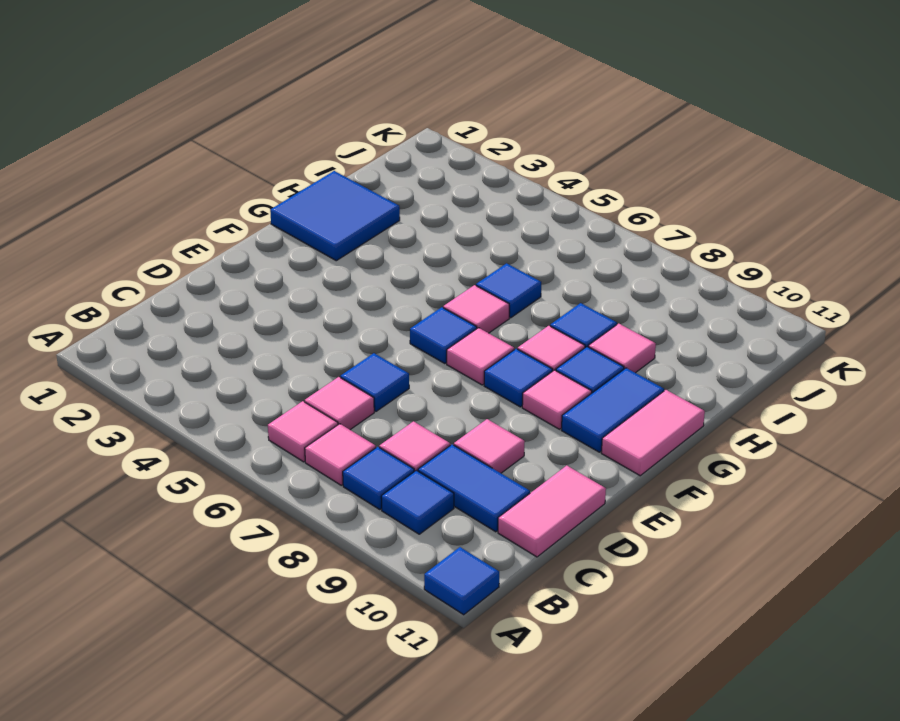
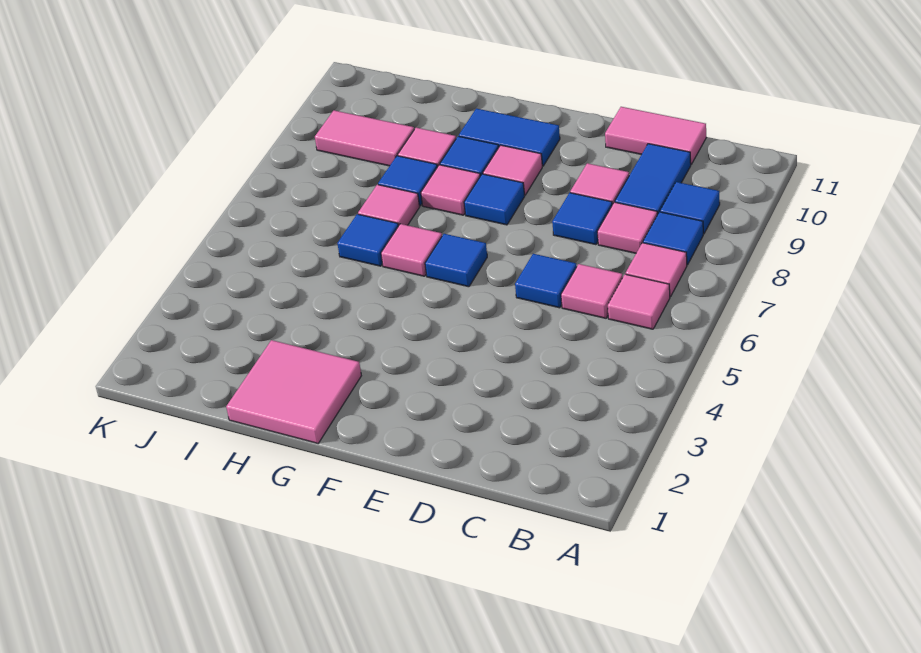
blue 1x1 tile [424,547,499,615] -> blue 1x1 tile moved to [552,193,612,245]
pink 1x1 tile [447,328,514,385] -> pink 1x1 tile moved to [358,185,419,226]
pink 1x2 tile [601,390,705,476] -> pink 1x2 tile moved to [315,110,414,166]
blue 2x2 tile [270,171,400,261] -> pink 2x2 tile [226,340,361,443]

